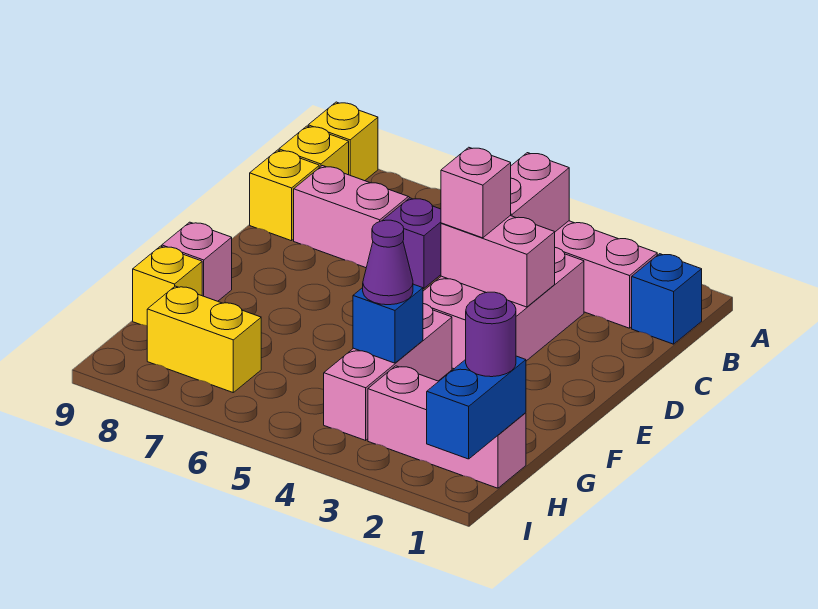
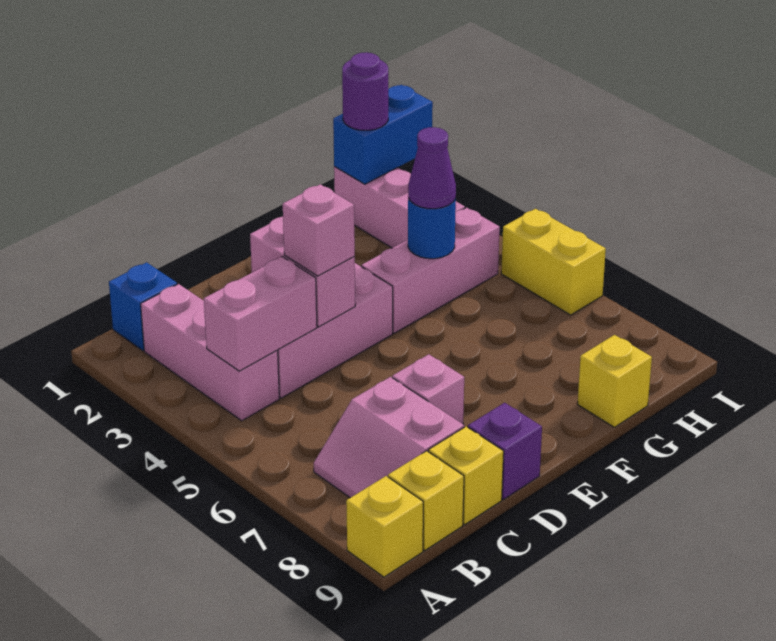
purple 1x1 brick [382,198,441,289] -> purple 1x1 brick moved to [468,403,542,499]
pink 1x1 brick [162,222,232,301] -> pink 1x1 brick moved to [392,354,464,424]
blue 1x1 brick [353,284,423,363] -> blue 1x1 round brick [408,198,456,259]
yellow 1x2 brick [147,286,261,392] -> yellow 1x2 brick moved to [501,209,606,315]

